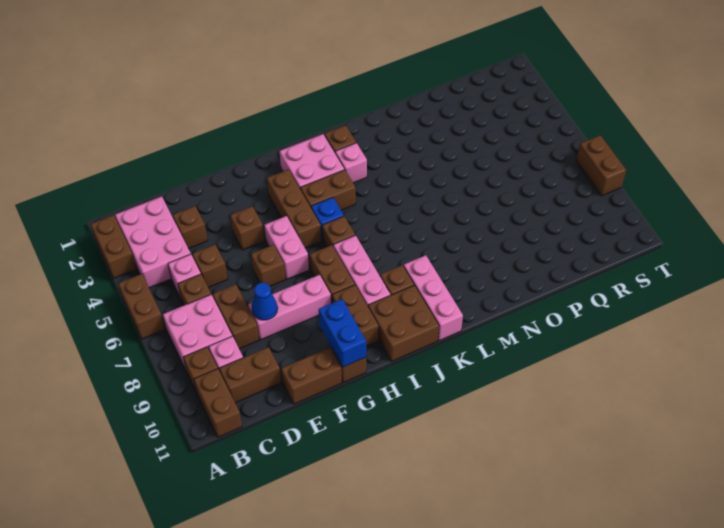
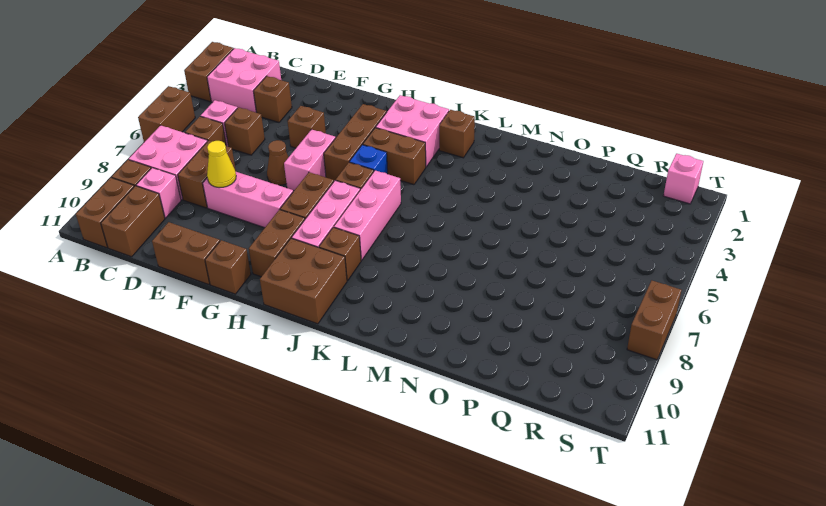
pink 2x3 brick [115,197,191,288] -> pink 2x2 brick [207,48,281,113]
brown 1x2 brick [219,347,281,403] -> brown 1x2 brick turned to [101,186,165,257]
blue 1x1 cone [252,282,278,320] -> yellow 1x1 cone [207,141,236,188]
brown 1x1 brick [251,245,286,286] -> brown 1x1 cone [267,140,288,185]
blue 1x2 brick [319,299,366,367] -> none
pink 1x1 brick [335,143,367,183] -> pink 1x1 brick moved to [663,154,704,204]
pink 1x3 brick [404,255,463,341] -> pink 1x3 brick moved to [334,170,401,260]

